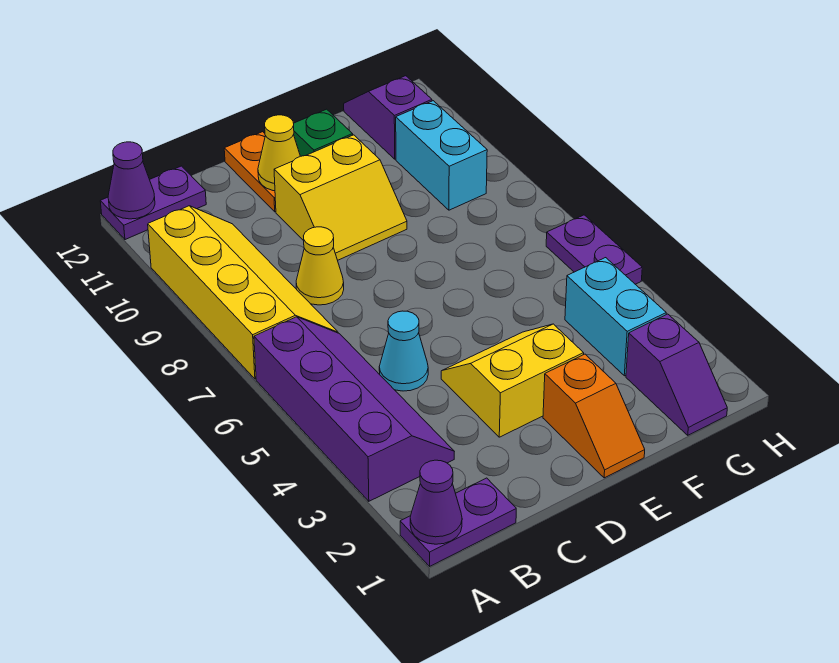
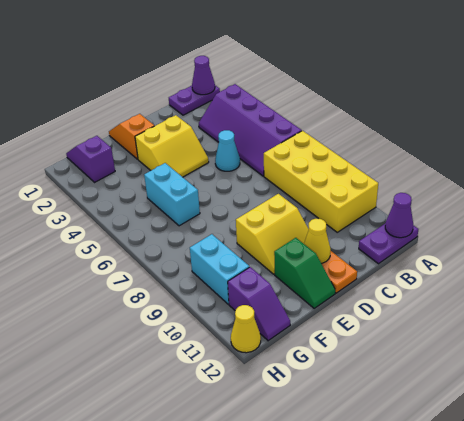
yellow 2x4 slope [148,206,338,379] -> yellow 2x4 brick [264,131,378,232]
yellow 1x1 cone [296,227,344,305] -> yellow 1x1 cone moved to [231,305,261,353]
yellow 2x2 slope [274,135,407,260] -> yellow 2x2 slope turned to [236,194,309,274]
cyan 1x2 brick [565,258,666,376] -> cyan 1x2 brick moved to [144,163,200,226]
purple 1x2 plate [546,215,642,284] -> none

